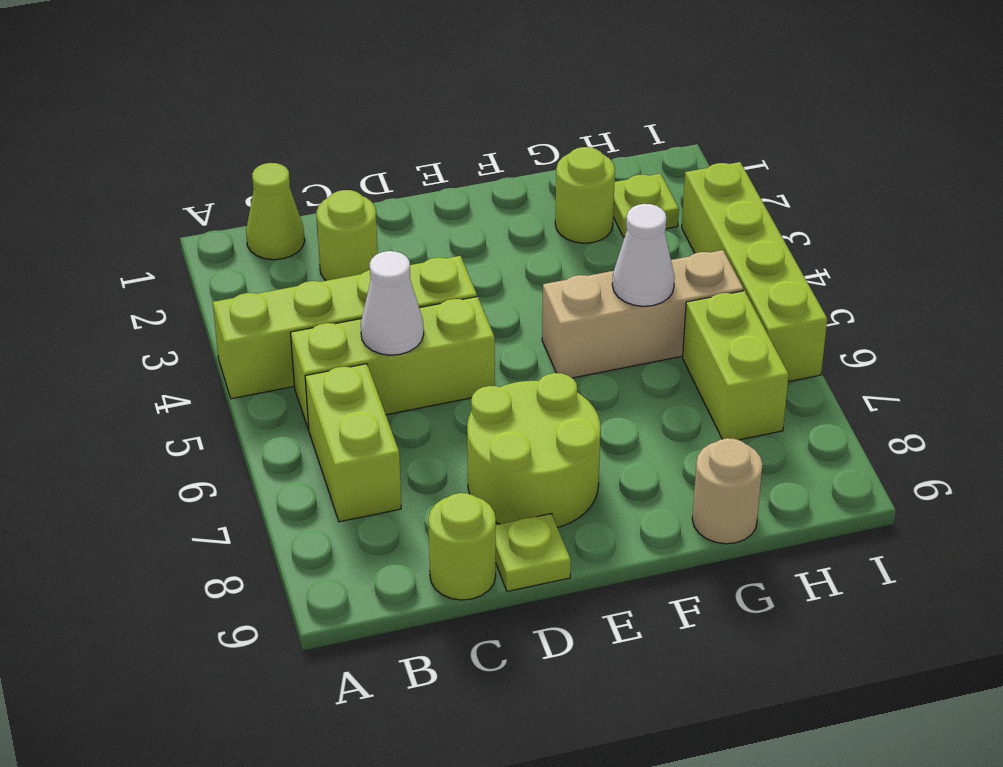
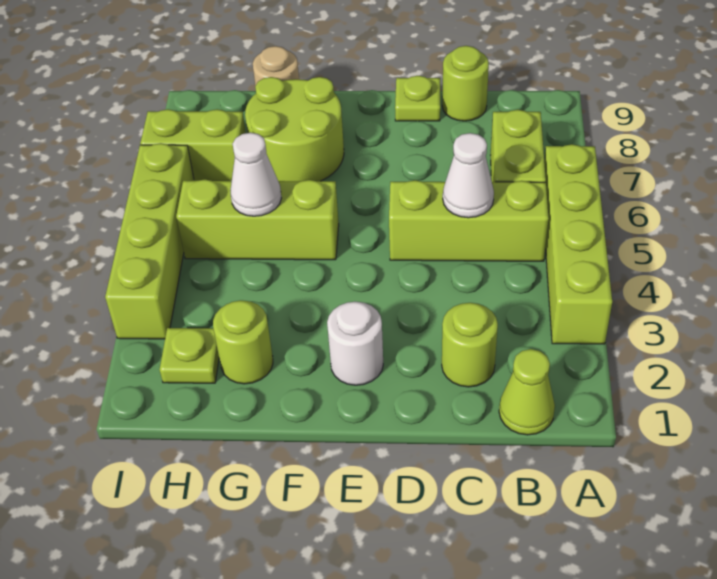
lime 1x4 brick [213,256,477,399] -> lime 1x4 brick turned to [544,144,612,344]
lime 2x2 round brick [467,373,601,527] -> lime 2x2 round brick moved to [245,77,344,181]
none -> white 1x1 round brick [327,302,383,385]
tan 1x3 brick [542,250,744,378] -> lime 1x3 brick [176,179,339,260]
lime 1x2 brick [683,291,789,440] -> lime 1x2 brick turned to [140,109,246,181]

